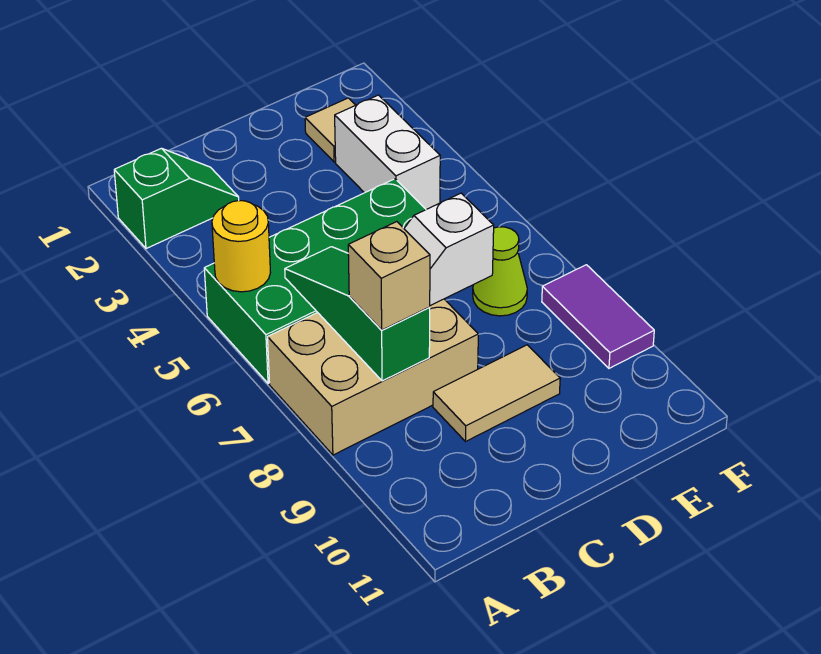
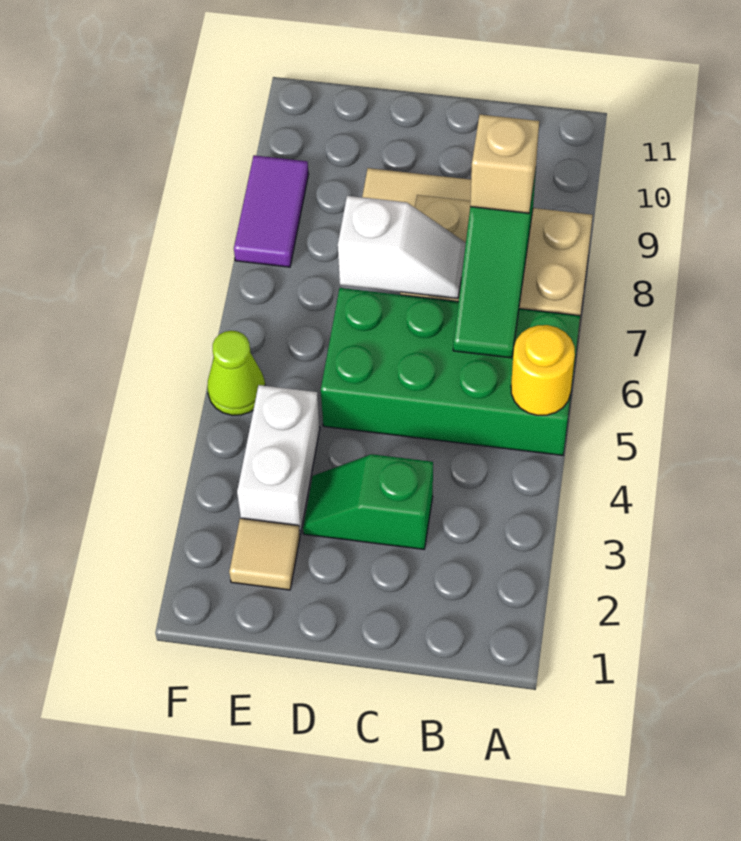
green 1x2 slope [114,148,239,249] -> green 1x2 slope moved to [303,454,433,549]
lime 1x1 cone [473,227,527,316] -> lime 1x1 cone moved to [207,331,265,415]

